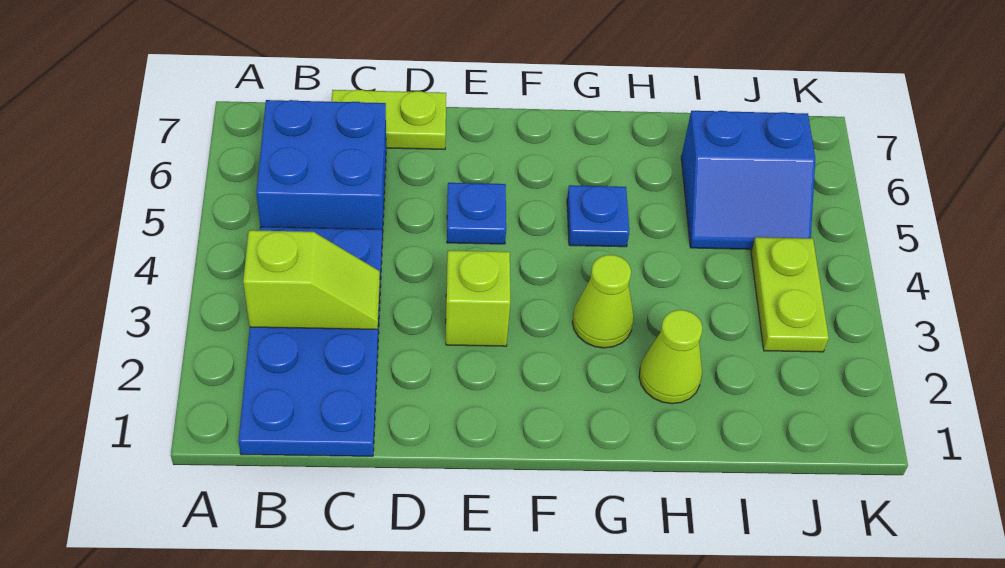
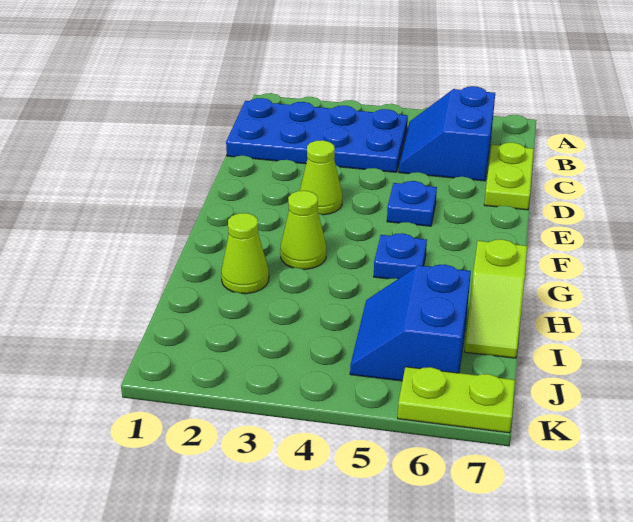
lime 1x2 slope [243,230,380,329] -> lime 1x2 slope moved to [465,239,527,358]
blue 2x2 brick [256,100,386,240] -> blue 2x2 slope [399,86,495,181]
lime 1x1 brick [446,250,510,346] -> lime 1x1 cone [300,140,342,215]
lime 1x2 plate [751,237,829,352] -> lime 1x2 plate moved to [398,367,515,433]

